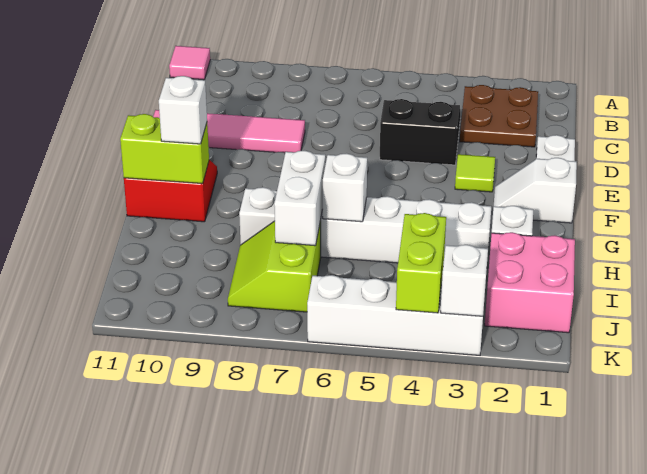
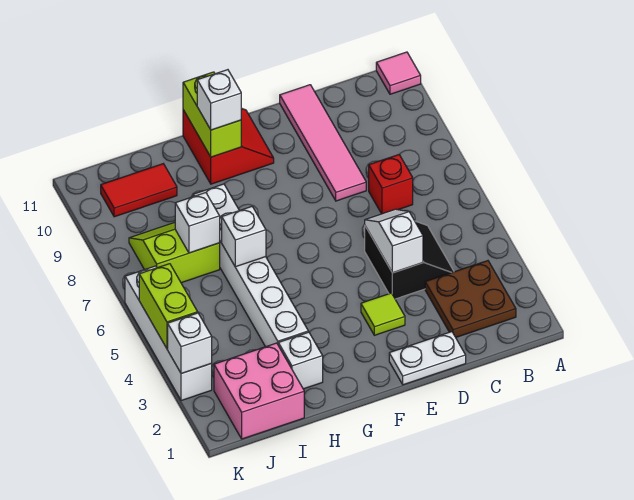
none -> red 1x1 brick [369,155,413,214]
white 1x2 slope [494,158,577,223] -> white 1x2 slope moved to [365,209,423,273]
white 1x2 brick [274,151,325,246] -> white 1x1 brick [175,193,220,253]
none -> red 1x2 tile [101,164,177,217]
lime 1x2 brick [396,213,446,313] -> lime 1x2 brick turned to [139,264,198,349]

